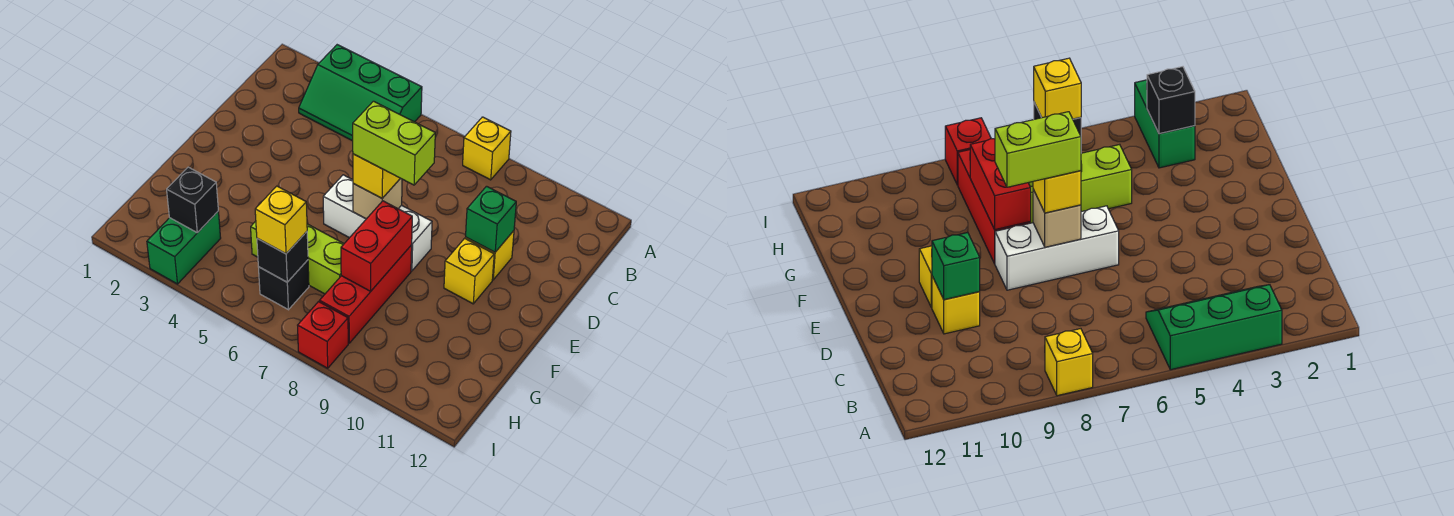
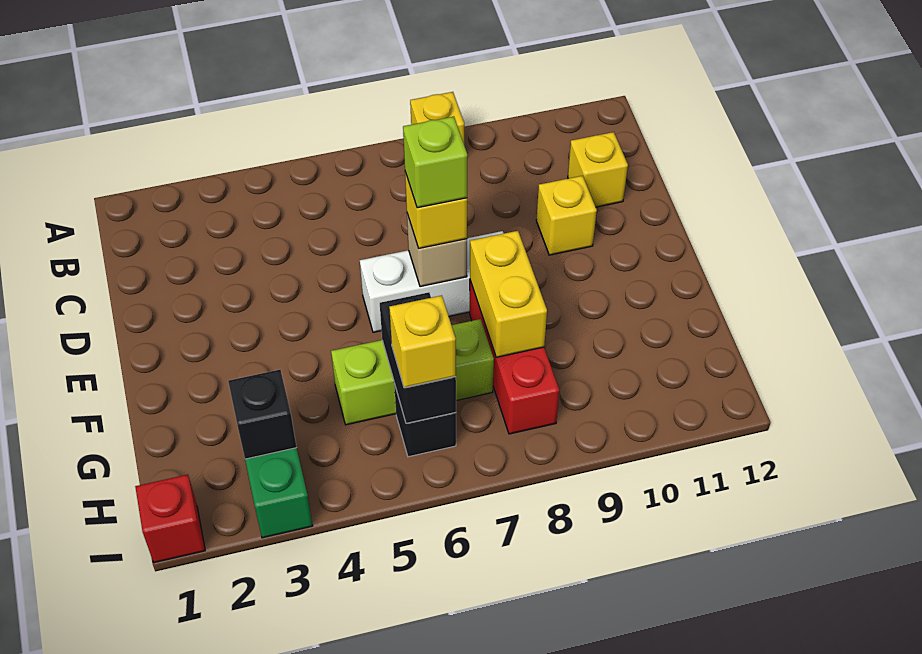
green 2x3 slope [299,45,422,141] -> none
green 1x1 brick [466,186,516,252] -> none
lime 1x2 brick [353,101,435,185] -> lime 1x1 brick [403,117,467,208]
yellow 1x1 brick [444,238,494,304] -> yellow 1x1 brick moved to [568,132,628,207]
red 1x2 brick [341,201,412,291] -> yellow 1x2 brick [470,231,547,357]
black 1x1 brick [257,232,308,282] -> black 1x2 brick [380,292,456,423]
red 1x1 brick [298,302,348,368] -> red 1x1 brick moved to [135,475,205,563]

